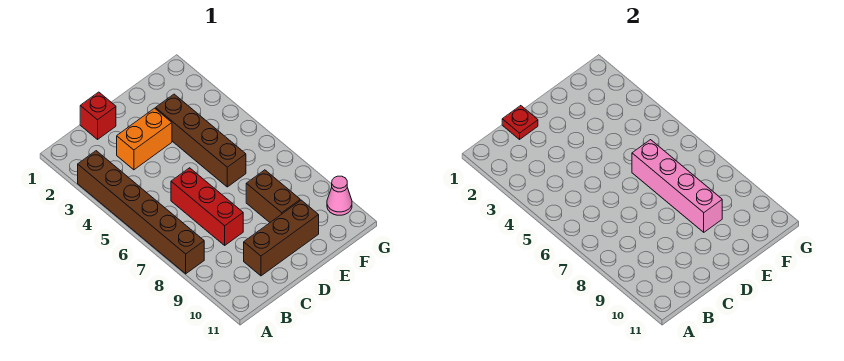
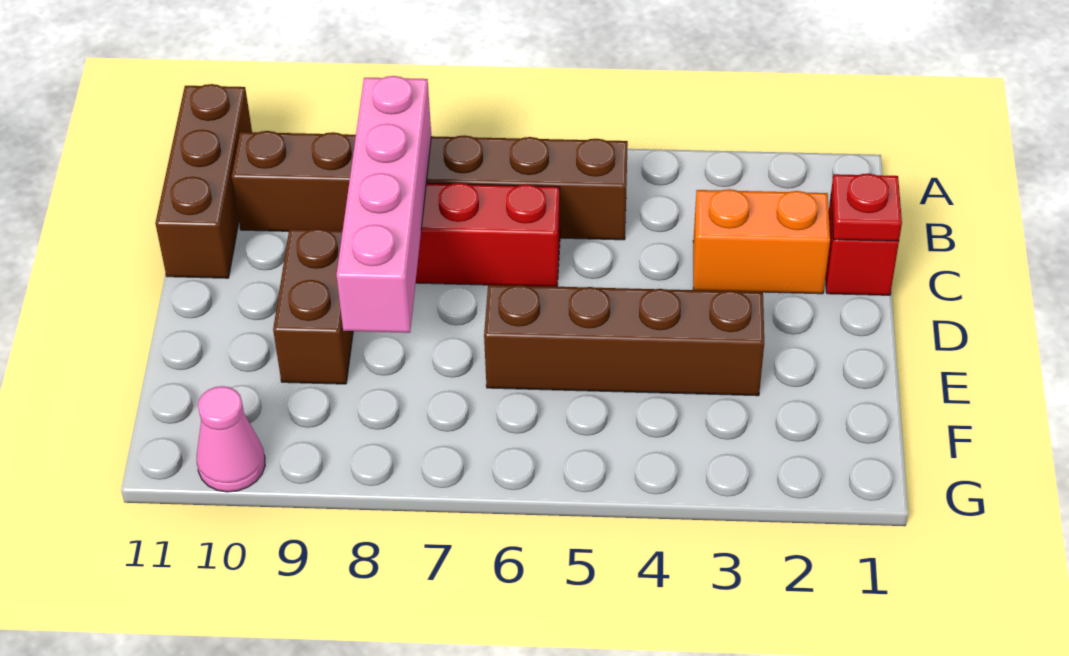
brown 1x6 brick [78,151,204,274] -> brown 1x6 brick moved to [232,131,628,240]
orange 1x2 brick [117,108,172,170] -> orange 1x2 brick turned to [693,189,830,294]
brown 1x3 brick [244,200,319,276] -> brown 1x3 brick moved to [155,84,252,278]
pink 1x4 brick [632,140,722,232] -> pink 1x4 brick turned to [336,76,431,333]
brown 1x2 brick [246,170,300,222] -> brown 1x2 brick turned to [273,229,353,384]

